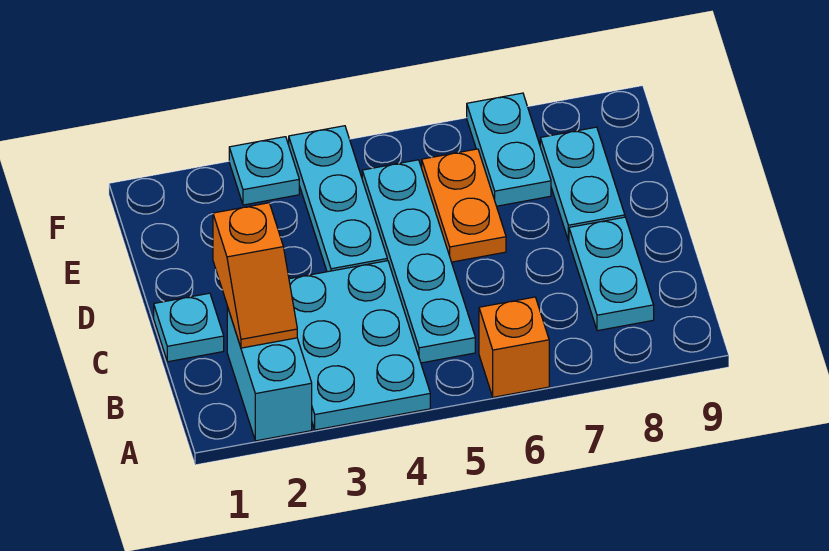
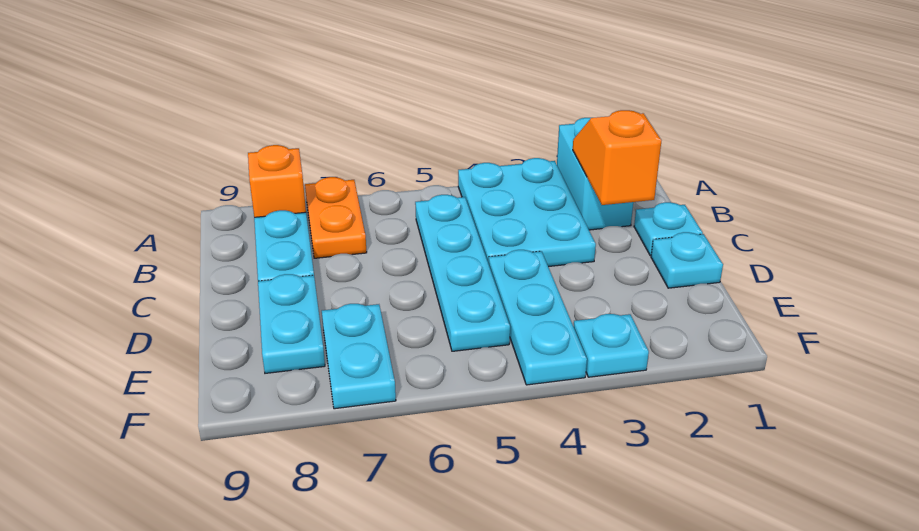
orange 1x1 brick [479,297,549,397] -> orange 1x1 brick moved to [248,145,306,217]
none -> cyan 1x1 plate [651,232,723,288]
orange 1x2 plate [422,149,506,262] -> orange 1x2 plate moved to [305,177,367,258]

